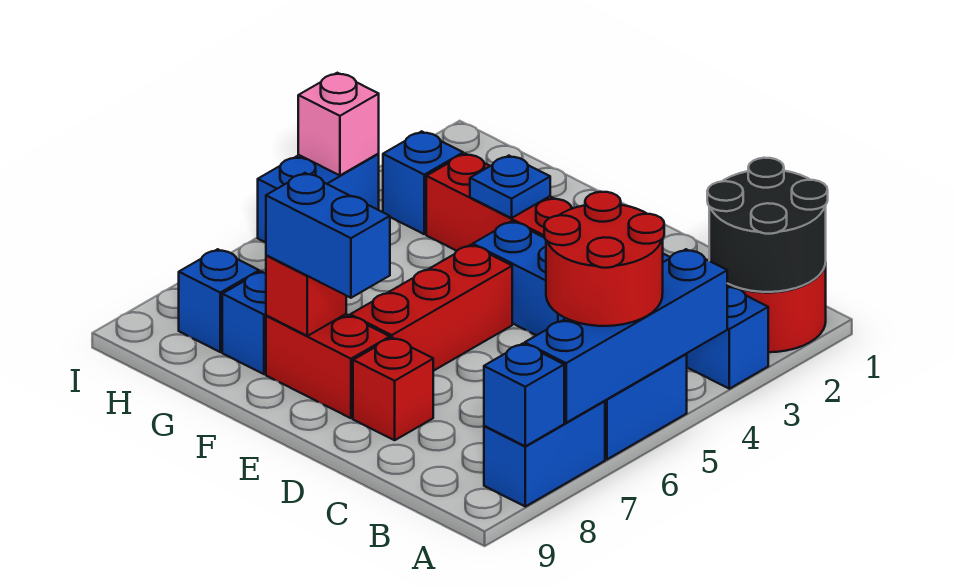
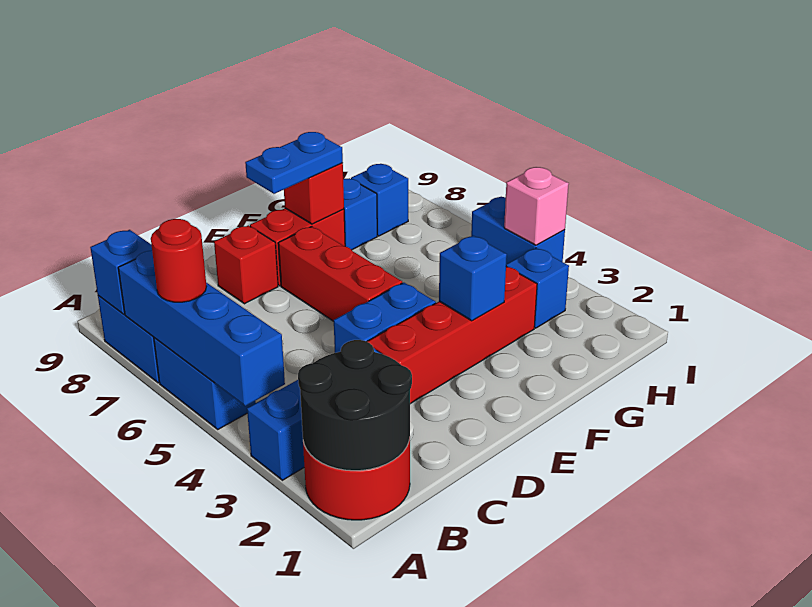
red 2x2 round brick [544,192,664,326] -> red 1x1 round brick [151,219,206,302]
blue 1x2 brick [266,173,390,298] -> blue 1x2 plate [245,132,343,194]
blue 1x1 plate [470,156,550,218] -> blue 1x1 brick [439,236,507,321]

